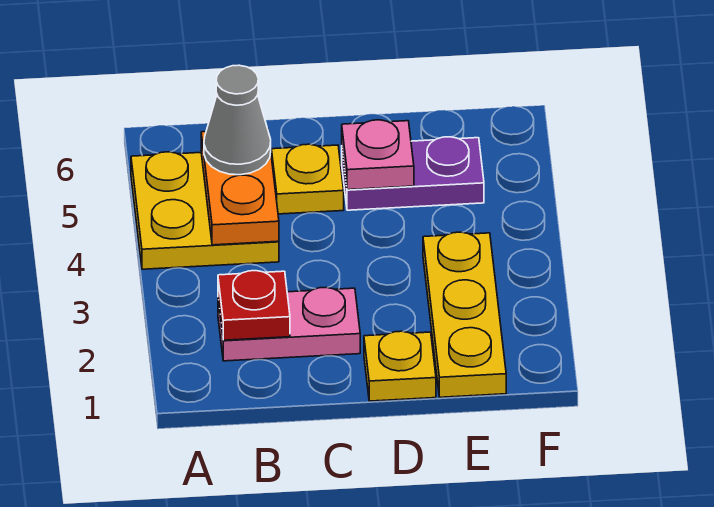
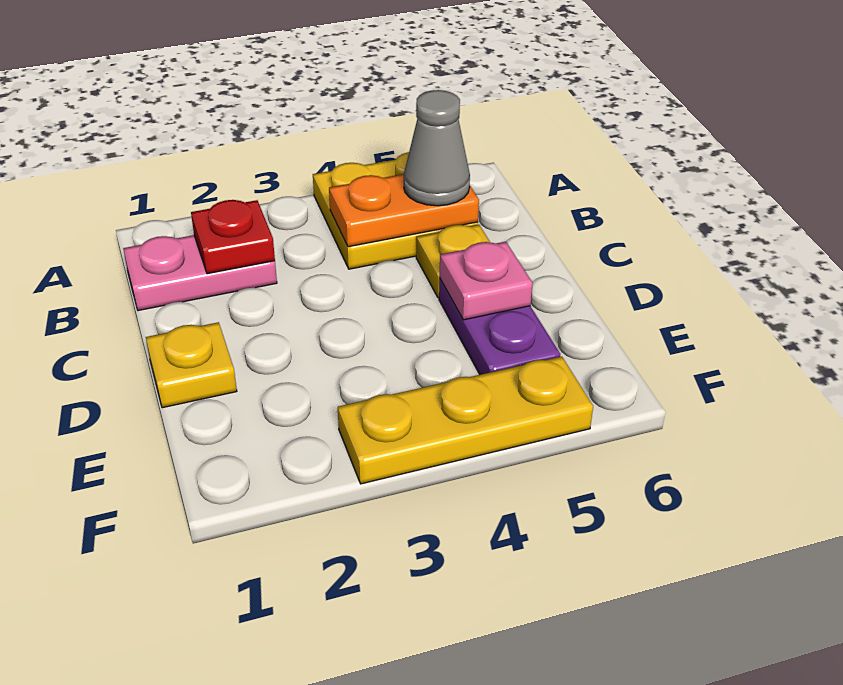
pink 1x2 plate [218,288,360,361] -> pink 1x2 plate turned to [123,235,277,311]
yellow 1x3 plate [423,232,506,397] -> yellow 1x3 plate moved to [338,357,593,484]

